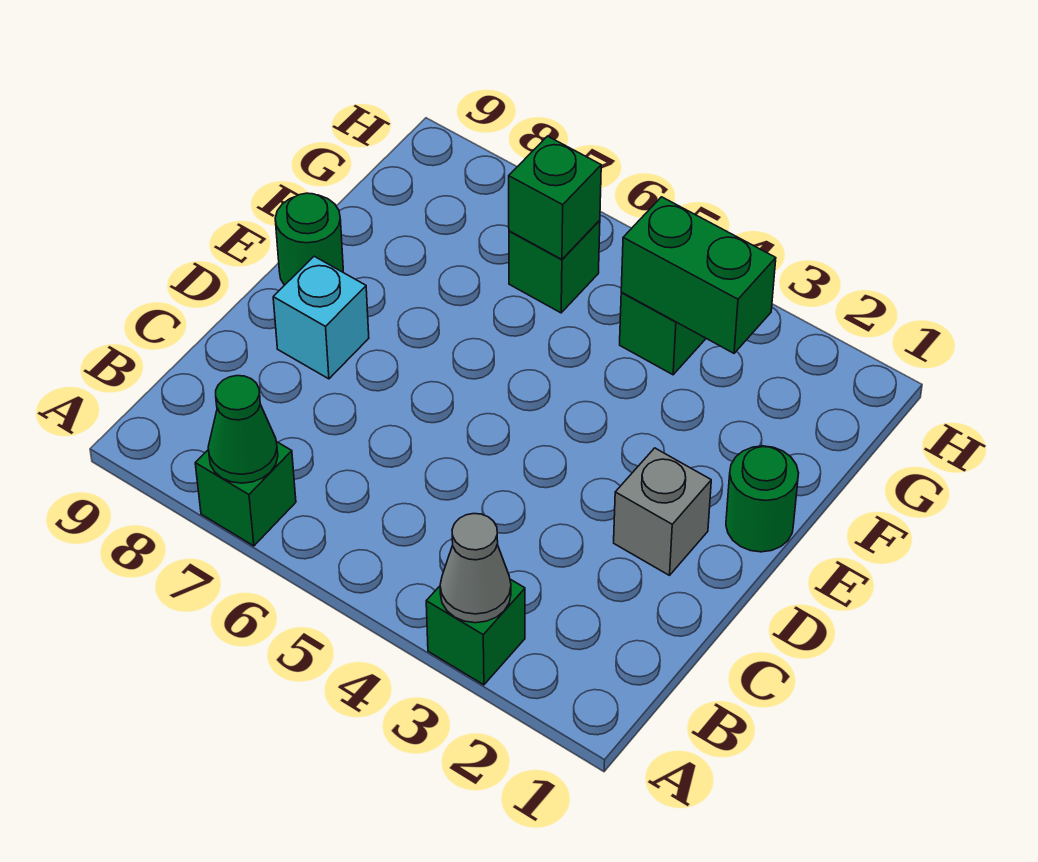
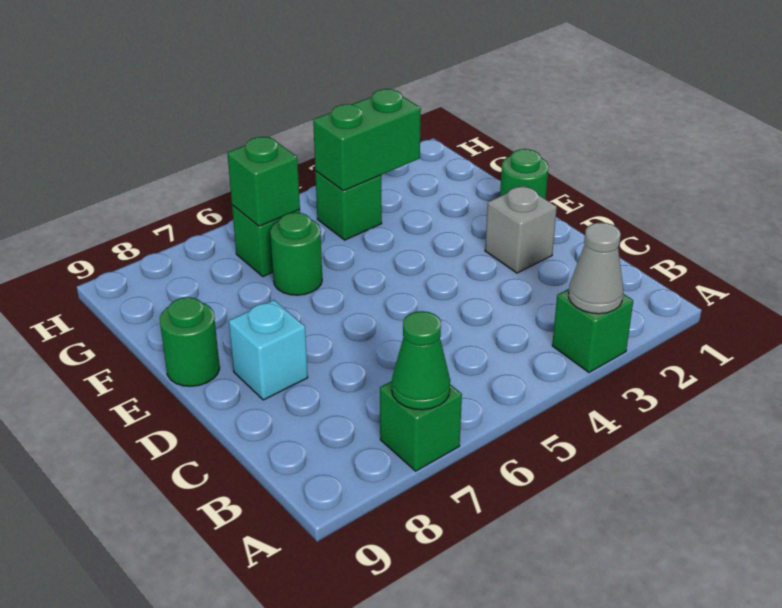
none -> green 1x1 round brick [270,212,322,295]

